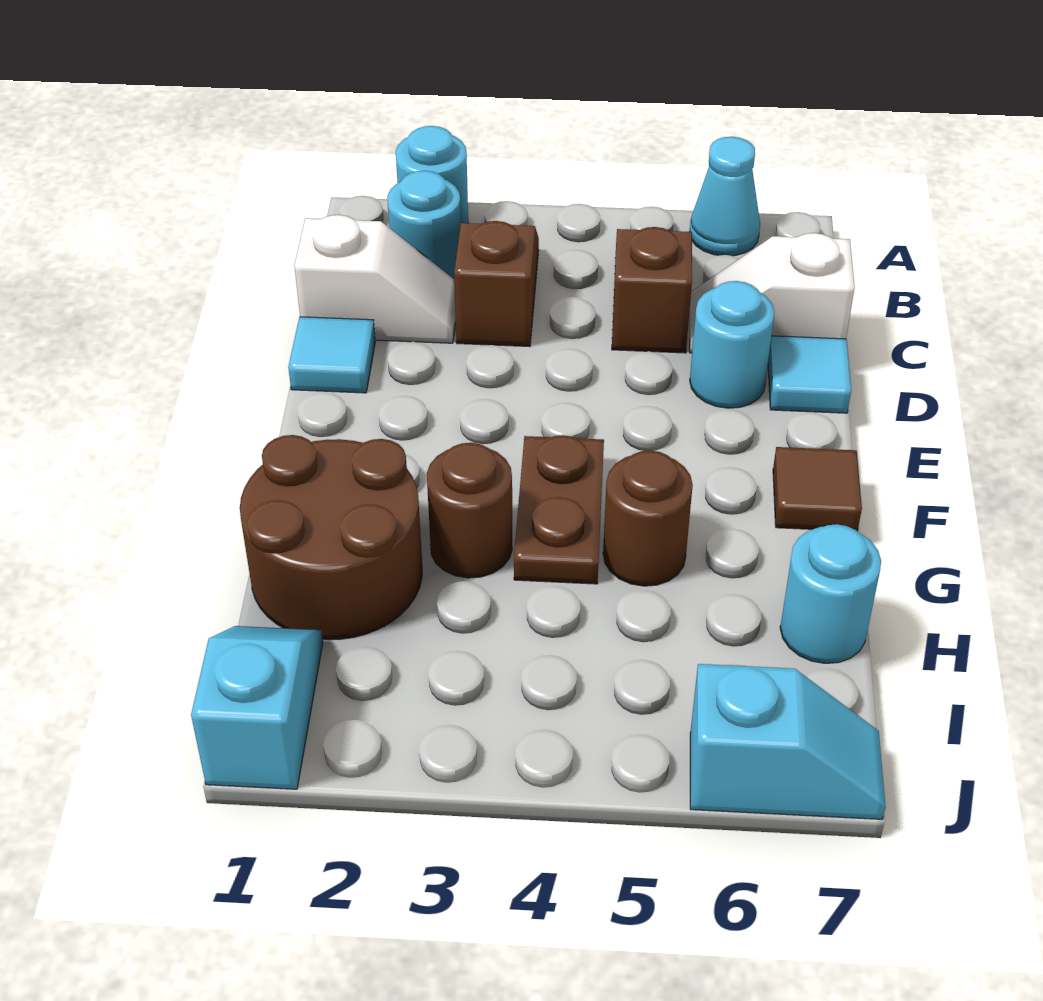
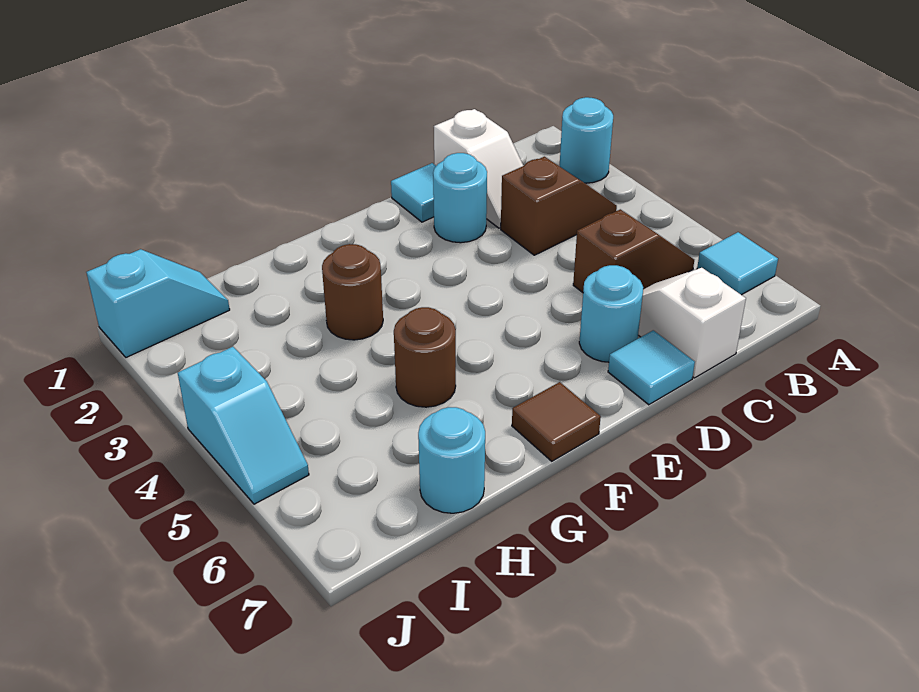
cyan 1x1 cone [690,137,760,256] -> cyan 1x1 tile [697,232,778,295]
cyan 1x1 round brick [387,171,461,279] -> cyan 1x1 round brick moved to [433,153,487,243]
brown 1x2 plate [514,435,604,584] -> none
brown 2x2 round brick [240,435,422,640] -> none
cyan 1x2 slope [690,664,886,819] -> cyan 1x2 slope moved to [178,347,309,504]

